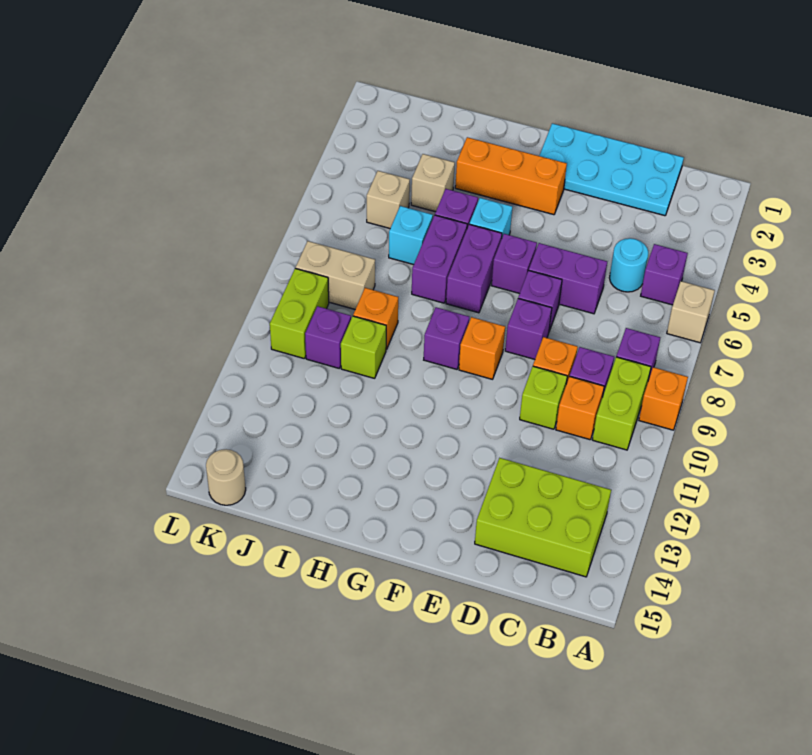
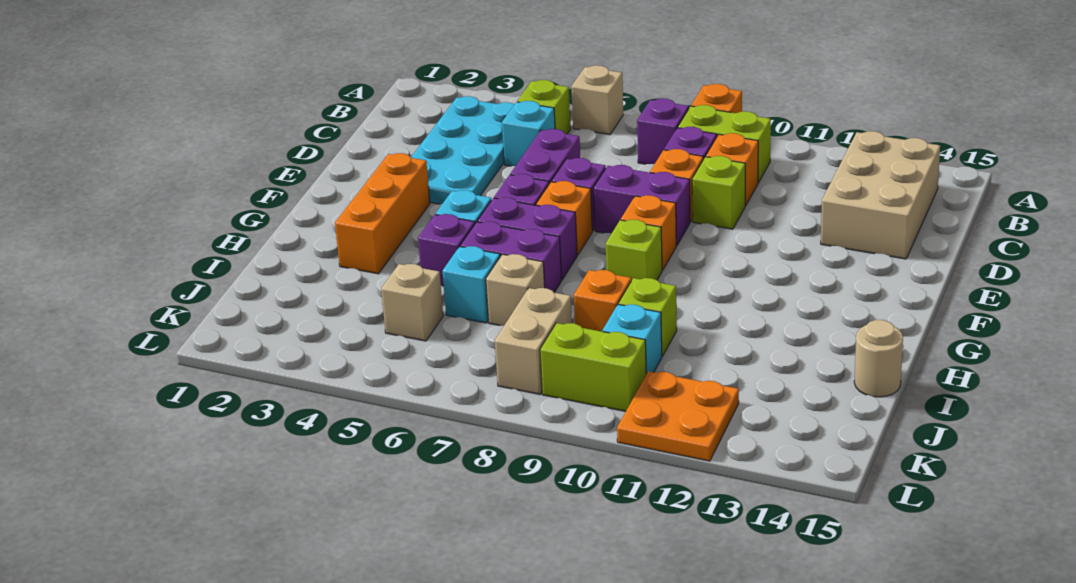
purple 1x1 brick [641,244,688,305] -> lime 1x1 brick [517,80,571,134]
lime 2x3 brick [475,458,611,577] -> tan 2x3 brick [821,131,940,259]
cyan 2x4 plate [539,123,684,216] -> cyan 2x4 plate moved to [411,96,515,204]
cyan 1x1 round brick [610,238,648,292] -> cyan 1x1 brick [502,101,555,166]
purple 1x1 brick [505,299,552,359] -> purple 1x2 brick [593,165,690,246]
none -> orange 1x1 brick [536,181,592,255]
purple 1x1 brick [424,307,469,369] -> lime 1x1 brick [606,220,662,281]
tan 1x1 brick [411,154,455,212] -> tan 1x1 brick moved to [486,254,545,326]
purple 1x1 brick [305,306,351,368] -> cyan 1x1 brick [602,304,662,374]
none -> orange 2x2 plate [617,371,739,461]
tan 1x1 round brick [206,449,246,505] -> tan 1x1 round brick moved to [854,320,903,397]

